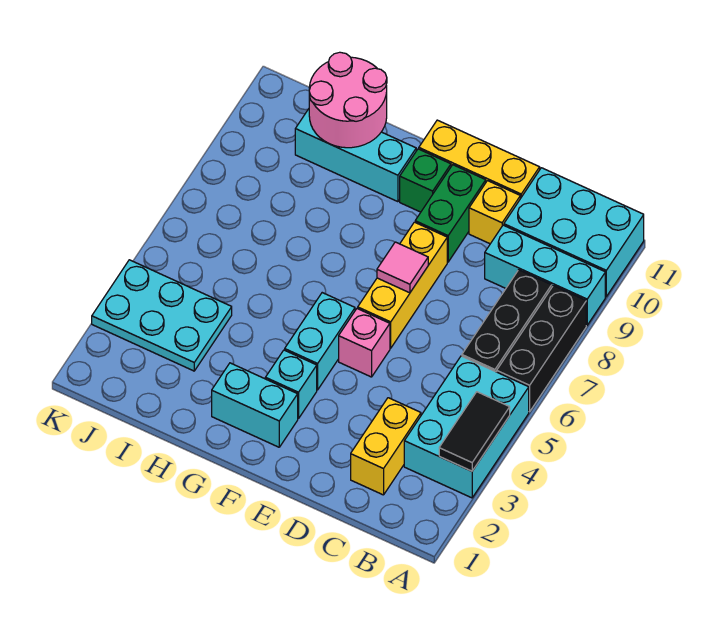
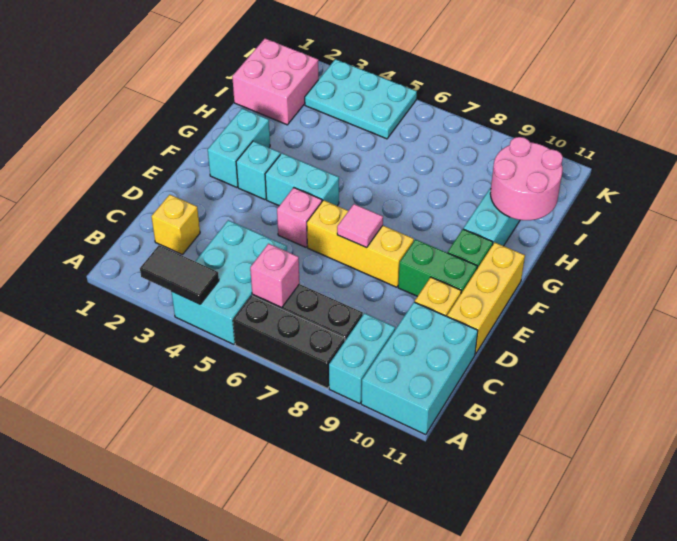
cyan 2x3 brick [404,356,529,498] -> cyan 2x3 brick turned to [171,220,287,344]
cyan 1x3 brick [485,225,605,325] -> cyan 1x2 brick [329,313,395,404]
none -> pink 1x1 brick [250,244,300,308]
yellow 1x2 brick [351,398,421,495] -> yellow 1x1 brick [151,195,200,254]
none -> pink 2x2 brick [232,39,318,125]
cyan 2x3 plate [92,260,232,371] -> cyan 2x3 plate turned to [305,59,417,139]

